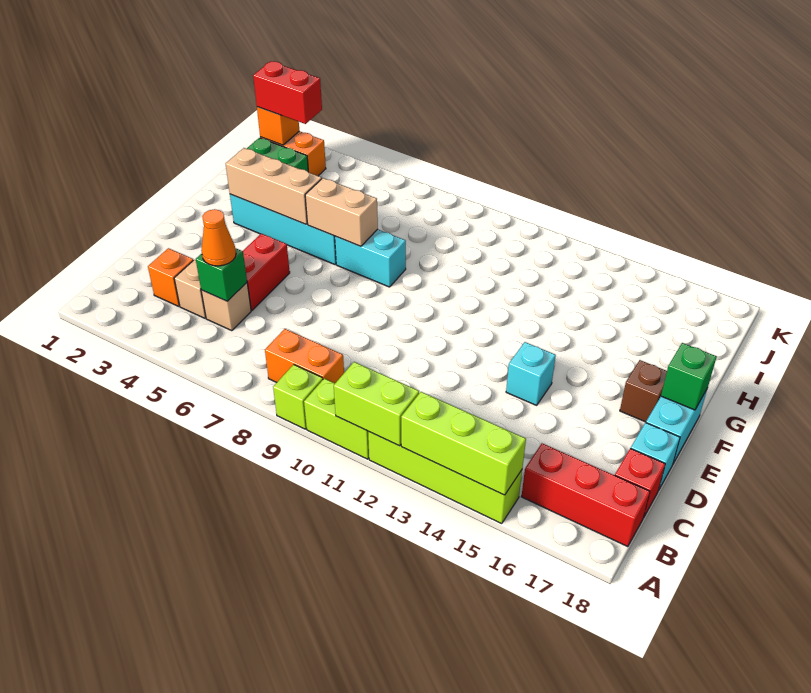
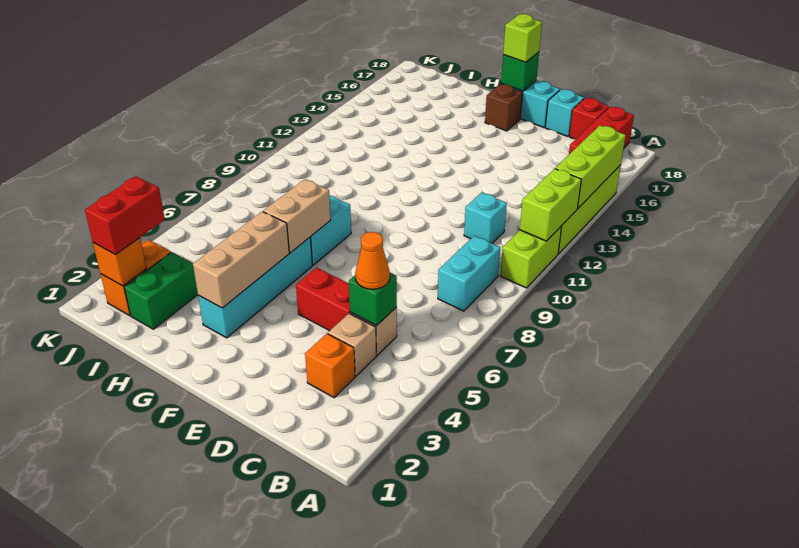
lime 1x1 brick [273,365,323,429] -> lime 1x1 brick moved to [503,14,542,62]
orange 1x2 brick [265,329,344,383] -> cyan 1x2 brick [438,236,500,311]
cyan 1x1 brick [506,342,556,405] -> cyan 1x1 brick moved to [464,192,507,243]

